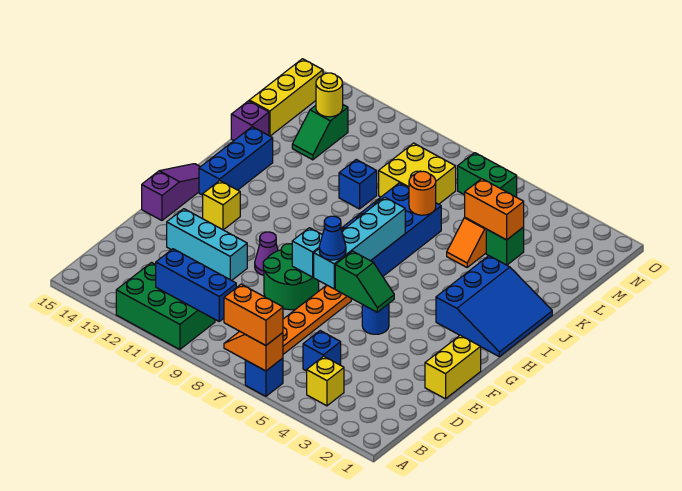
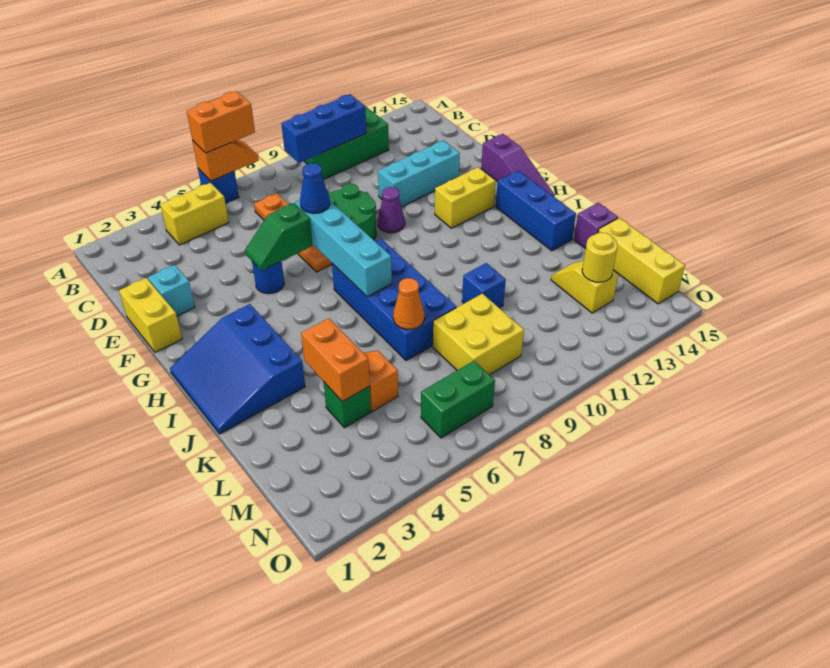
yellow 1x1 brick [307,356,344,406] -> yellow 1x2 brick [160,183,229,245]
blue 1x1 brick [303,331,341,371] -> none
cyan 1x1 brick [292,228,322,277] -> cyan 1x1 brick moved to [148,265,195,316]
yellow 1x1 brick [203,181,240,230] -> yellow 1x2 brick [435,167,496,228]
orange 1x1 round brick [409,171,436,215] -> orange 1x1 cone [393,278,425,329]
orange 1x2 brick [465,179,524,240] -> orange 1x2 brick turned to [301,318,370,401]
green 1x2 slope [292,105,348,160] -> yellow 1x2 slope [551,261,618,313]

